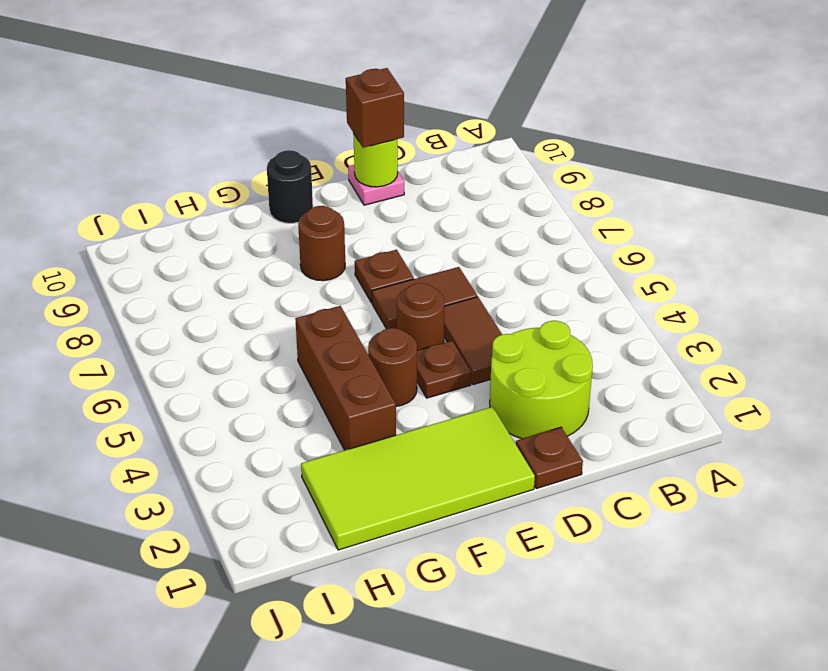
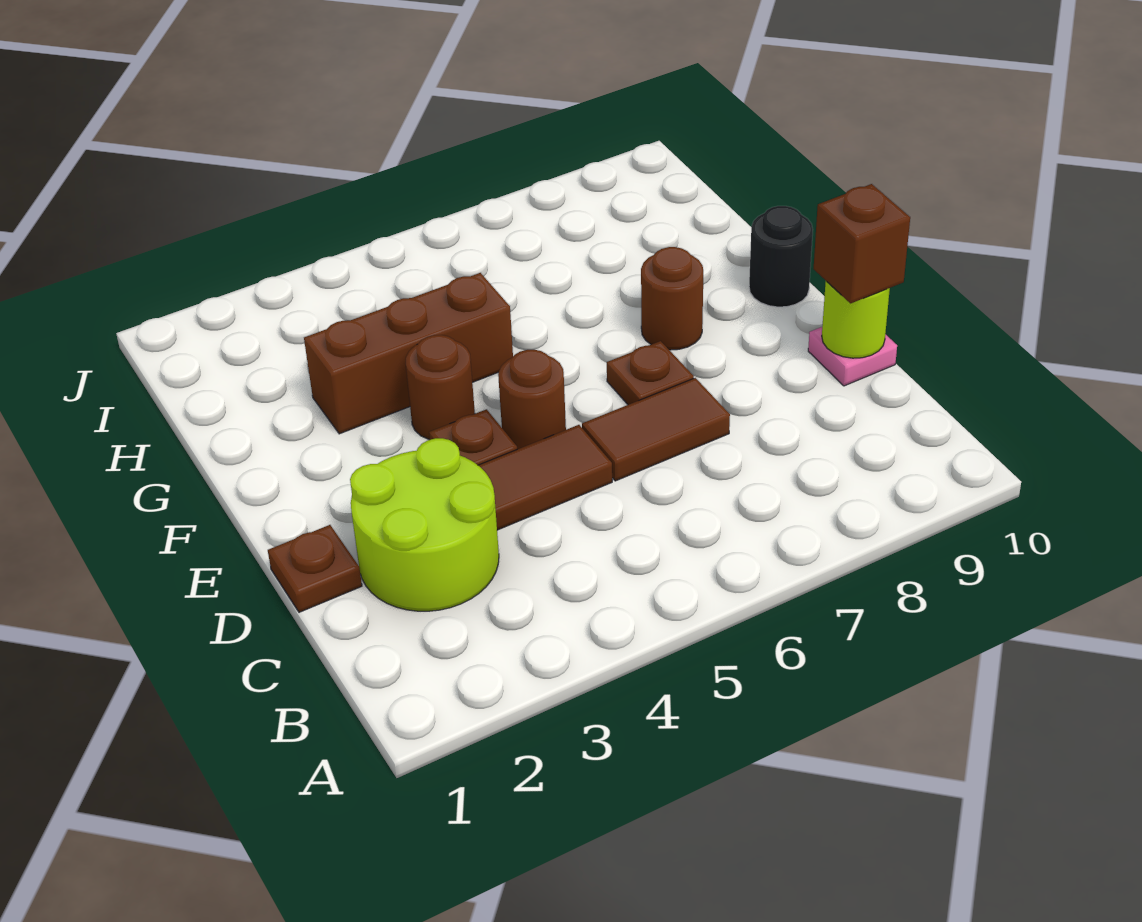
brown 1x2 tile [372,267,477,329] -> brown 1x2 tile turned to [582,378,730,481]
lime 2x4 tile [301,407,535,550] -> none

